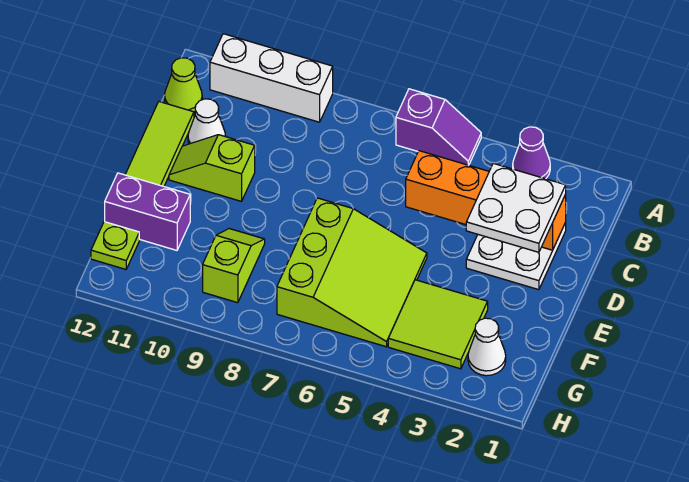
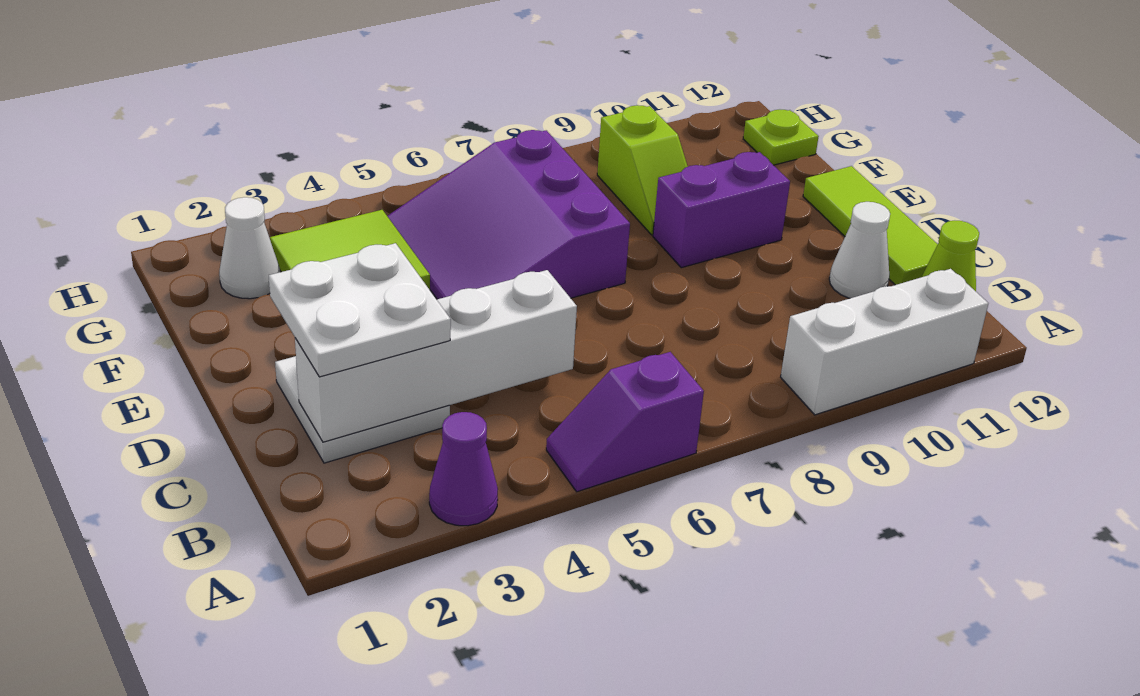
orange 1x4 brick [406,151,566,250] -> white 1x4 brick [295,270,577,442]
lime 1x2 slope [169,135,255,201] -> none
lime 3x3 slope [277,198,427,347] -> purple 3x3 slope [387,130,630,299]
purple 1x2 brick [105,173,190,250] -> purple 1x2 brick moved to [653,152,790,268]

